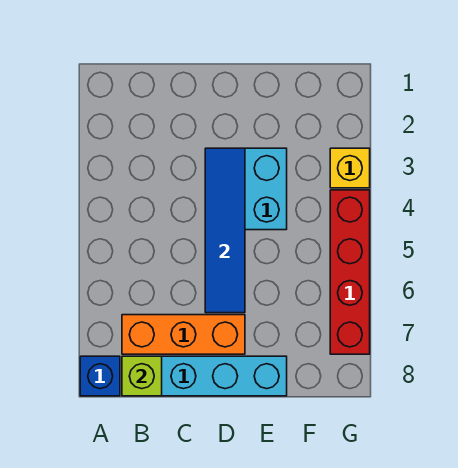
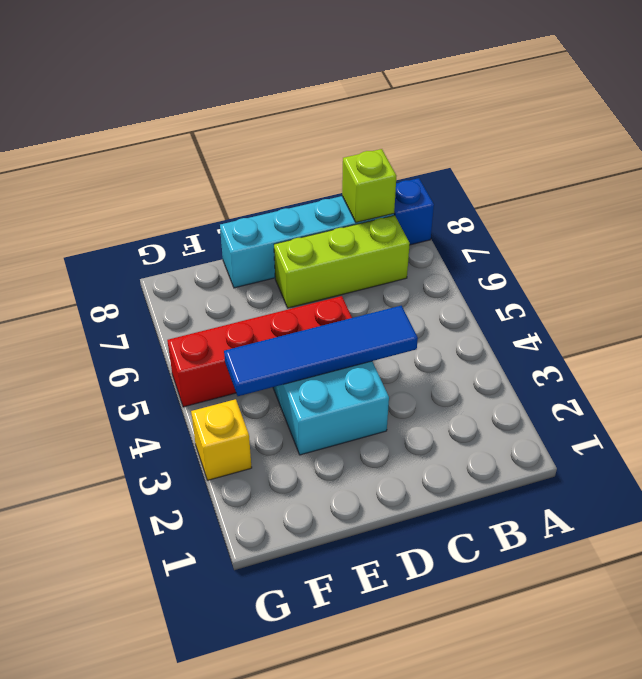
orange 1x3 brick [122,315,245,354] -> lime 1x3 brick [274,215,410,308]
blue 1x4 tile [205,148,245,313] -> blue 1x4 tile turned to [224,306,418,396]
red 1x4 brick [330,190,370,354] -> red 1x4 brick turned to [167,296,352,407]

